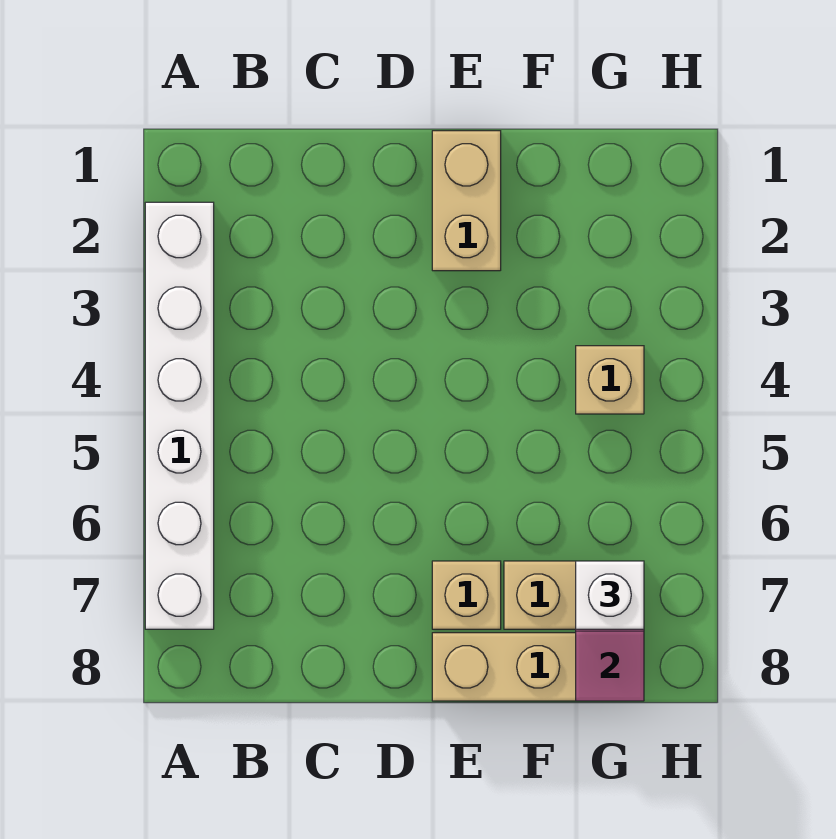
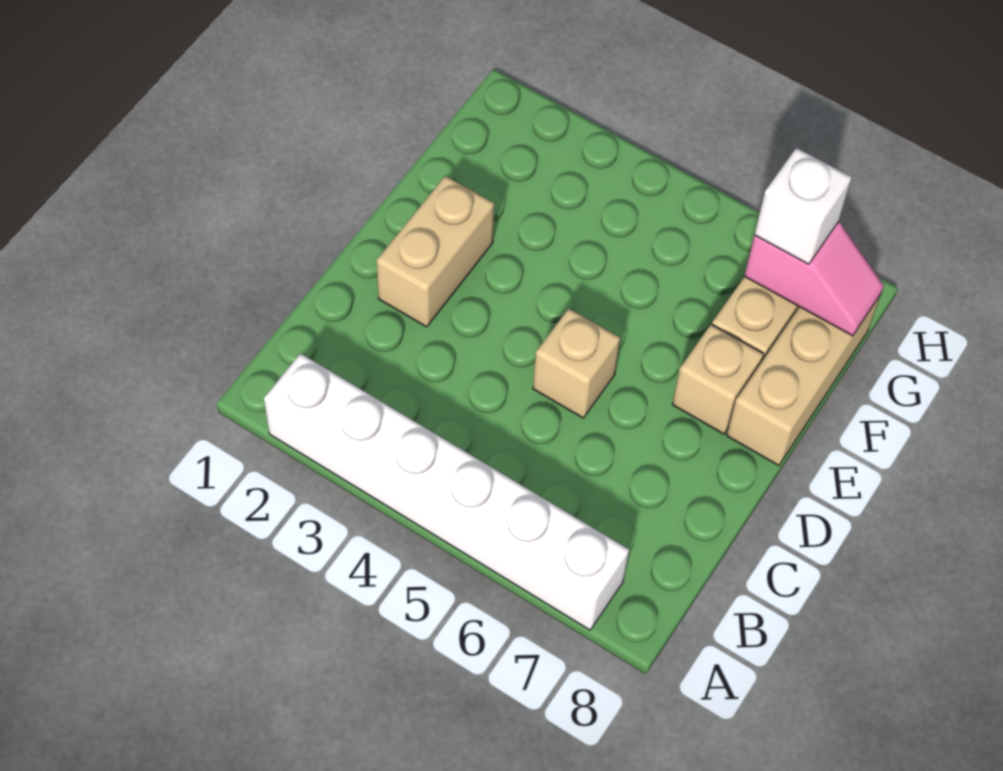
tan 1x2 brick [432,131,501,271] -> tan 1x2 brick turned to [376,176,494,327]
tan 1x1 brick [576,346,644,414] -> tan 1x1 brick moved to [533,309,620,418]

